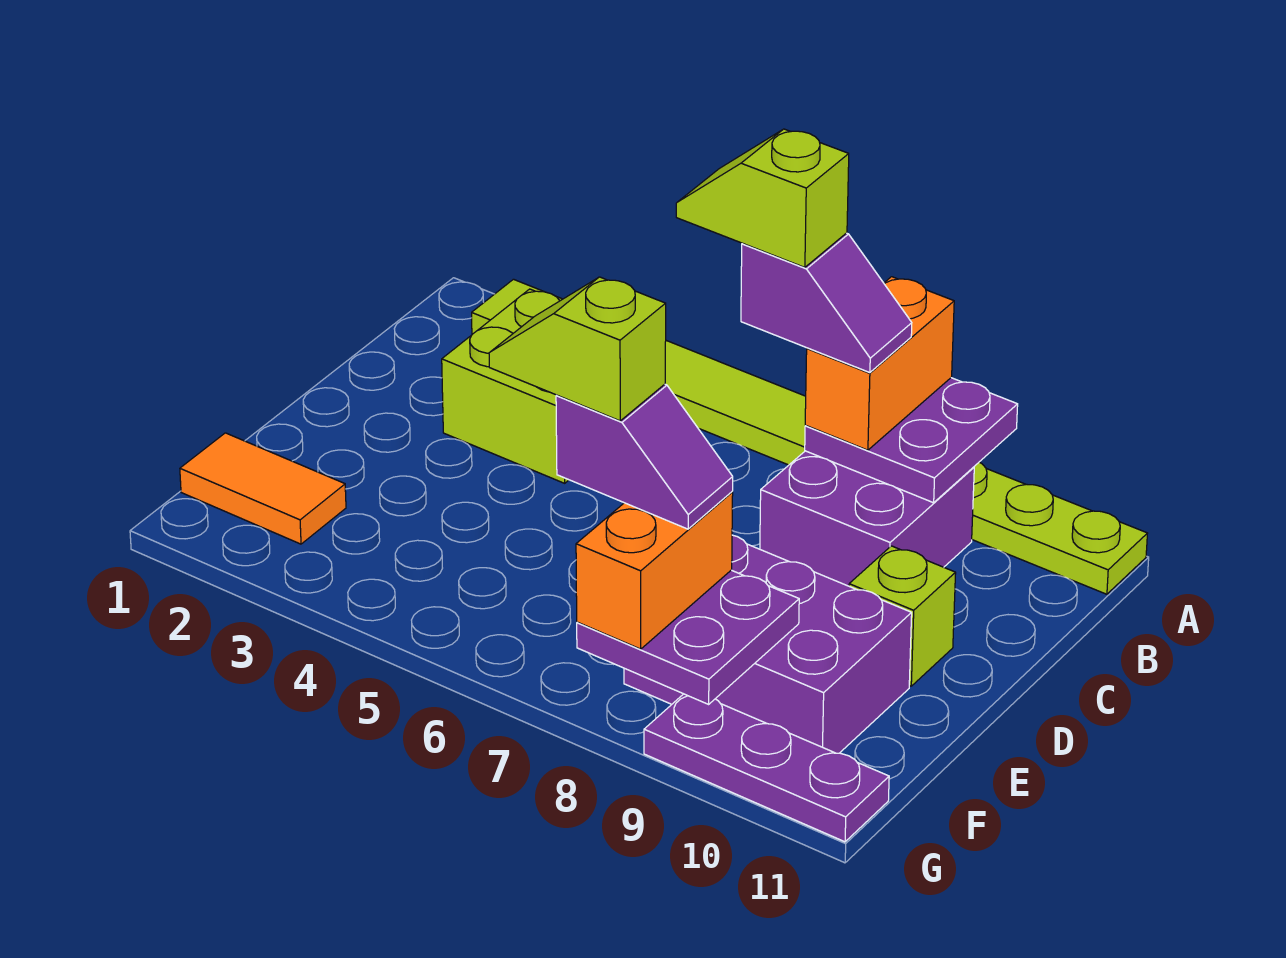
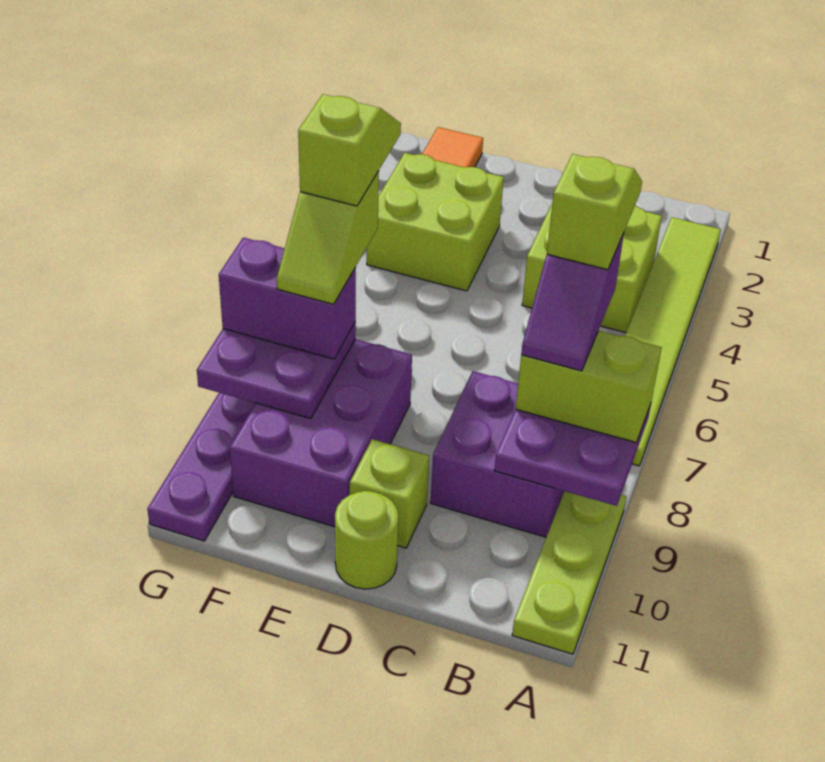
orange 1x2 brick [805,277,954,450] -> lime 1x2 brick [516,331,662,443]
none -> lime 1x1 round brick [335,491,398,589]
none -> lime 2x2 brick [367,153,504,291]
purple 1x2 slope [556,384,733,529] -> lime 1x2 slope [277,171,379,304]
orange 1x2 brick [576,492,733,649] -> purple 1x2 brick [219,238,356,359]

